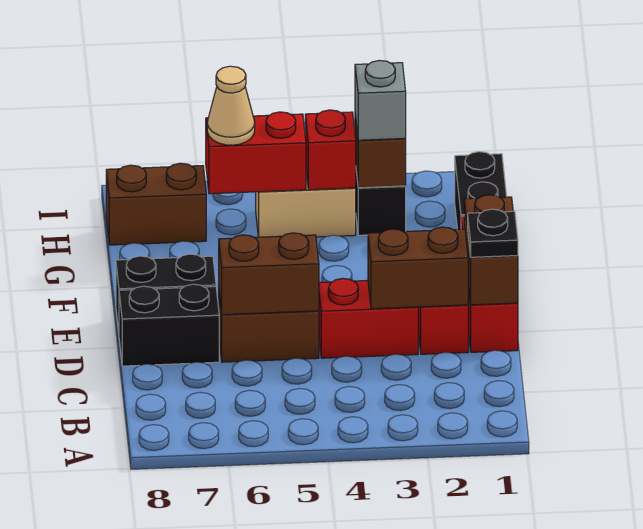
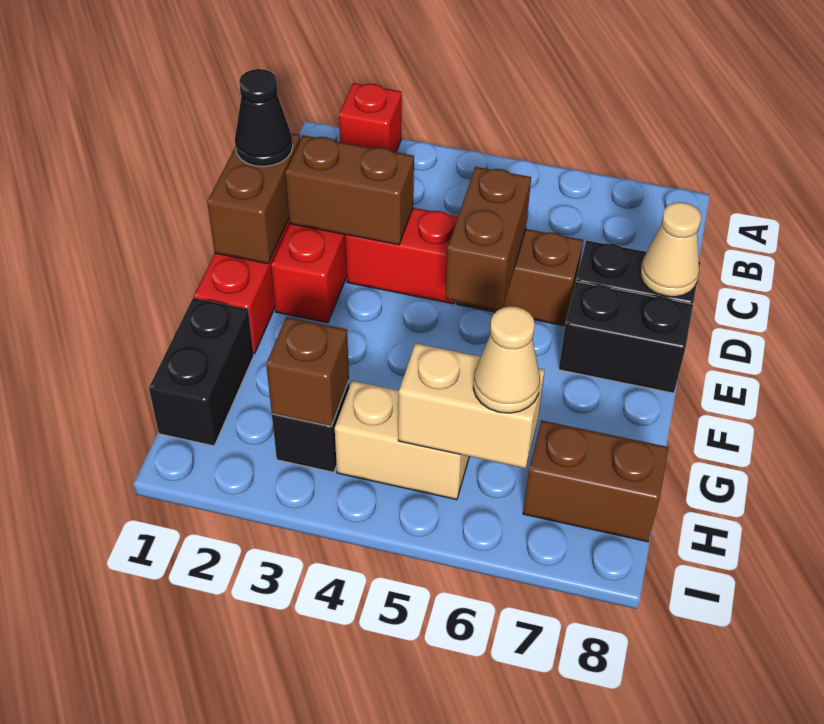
black 1x1 plate [468,209,518,257] -> black 1x1 cone [235,69,293,167]
brown 1x2 brick [219,233,319,315] -> brown 1x2 brick turned to [445,167,531,309]
none -> tan 1x1 cone [640,202,701,297]
grey 1x1 brick [355,60,406,140] -> none
red 1x1 brick [305,110,356,190] -> red 1x1 brick moved to [339,83,402,152]
red 1x2 brick [206,112,306,194] -> tan 1x2 brick [398,343,545,468]

